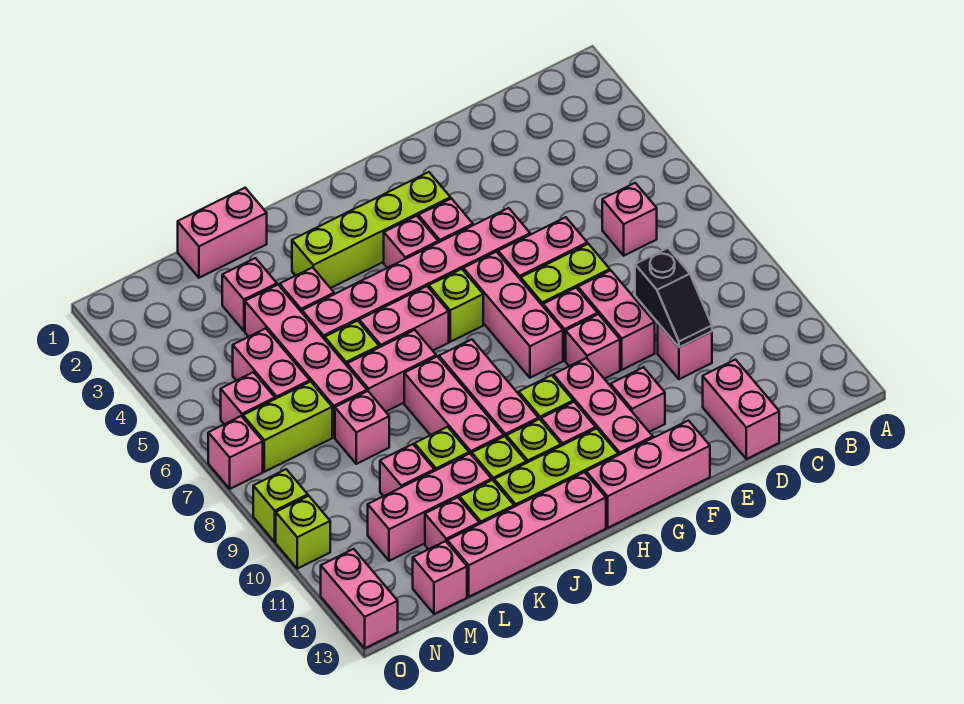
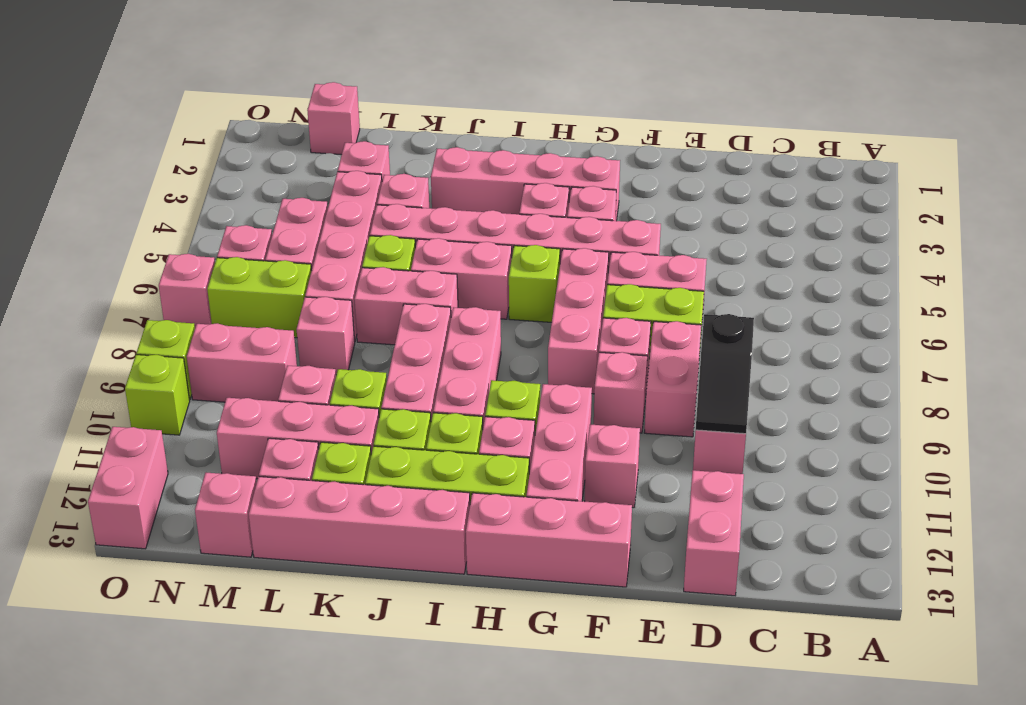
pink 1x1 brick [602,183,657,256] -> pink 1x1 brick moved to [307,82,360,155]
lime 1x4 brick [292,172,450,288] -> pink 1x4 brick [431,147,620,221]
pink 1x2 brick [178,188,267,278] -> pink 1x2 brick moved to [187,323,297,402]

